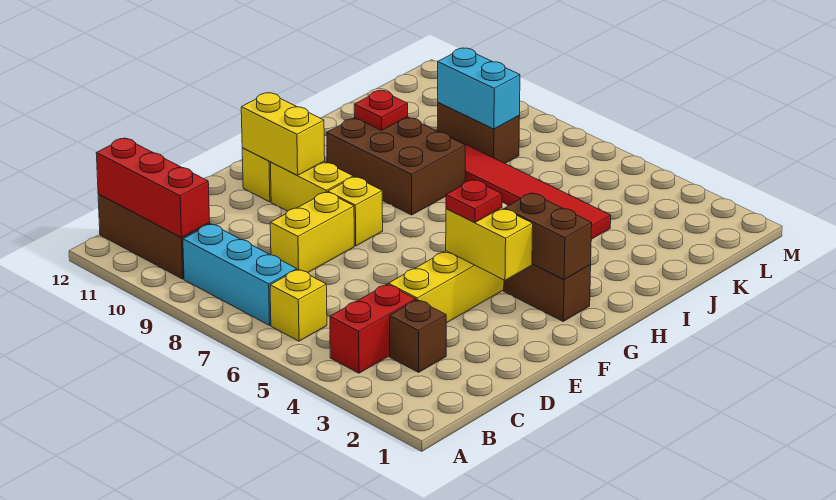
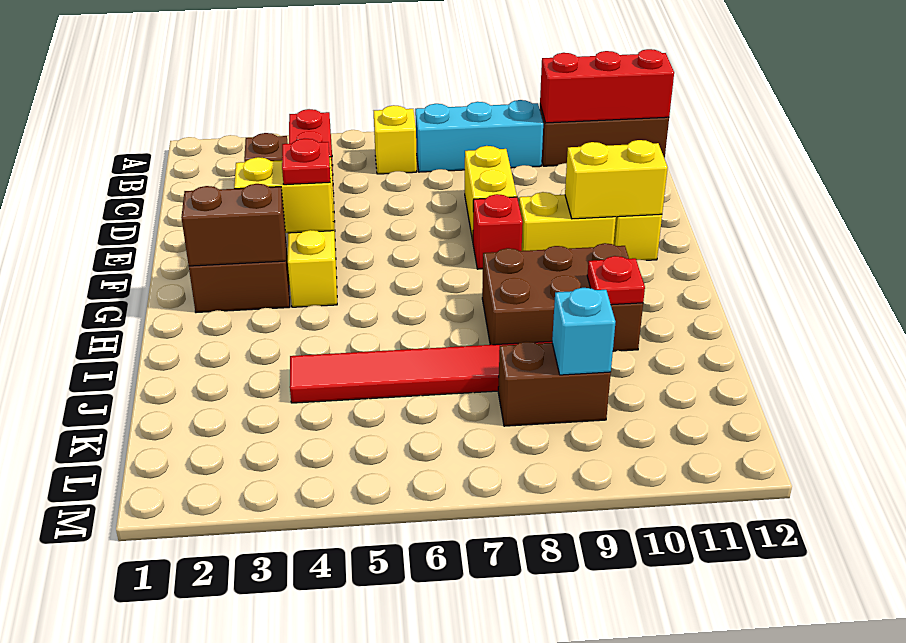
yellow 1x1 brick [328,177,383,246] -> red 1x1 brick [473,194,523,269]
cyan 1x2 brick [438,48,520,129] -> cyan 1x1 brick [552,288,615,375]

